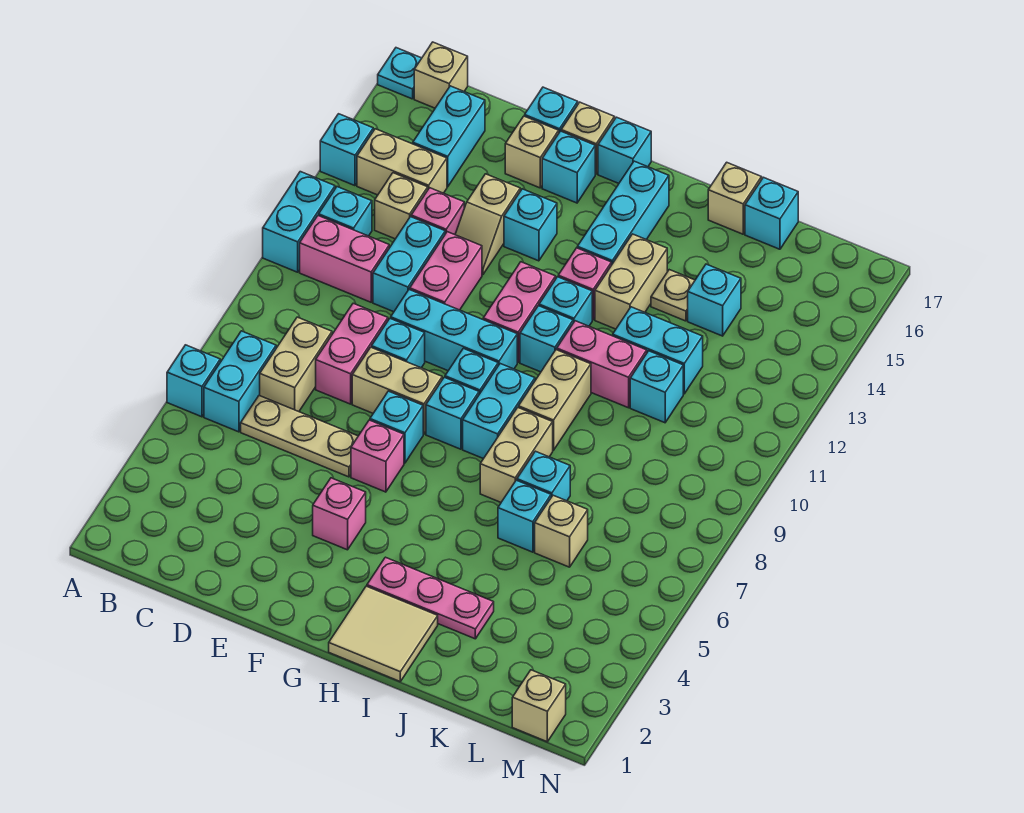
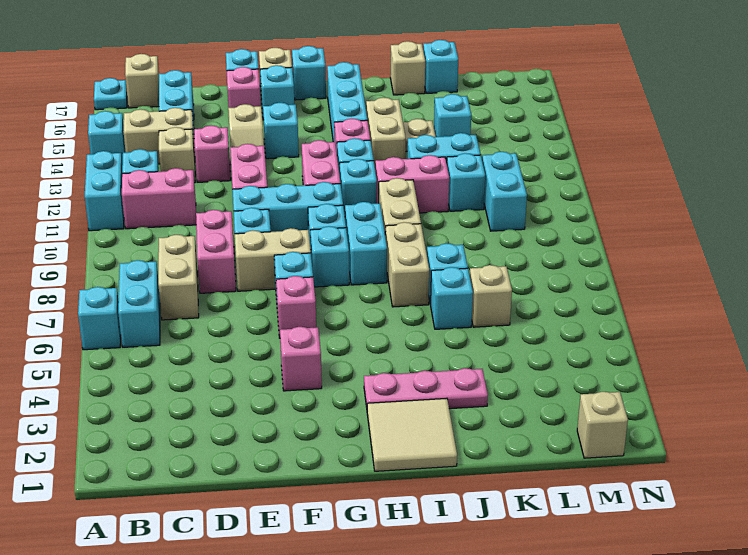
tan 1x3 plate [241,395,358,477] -> none
cyan 1x2 brick [373,217,445,312] -> cyan 1x2 brick moved to [482,152,527,231]
tan 1x1 brick [505,116,559,188] -> pink 1x1 brick [227,67,261,108]

